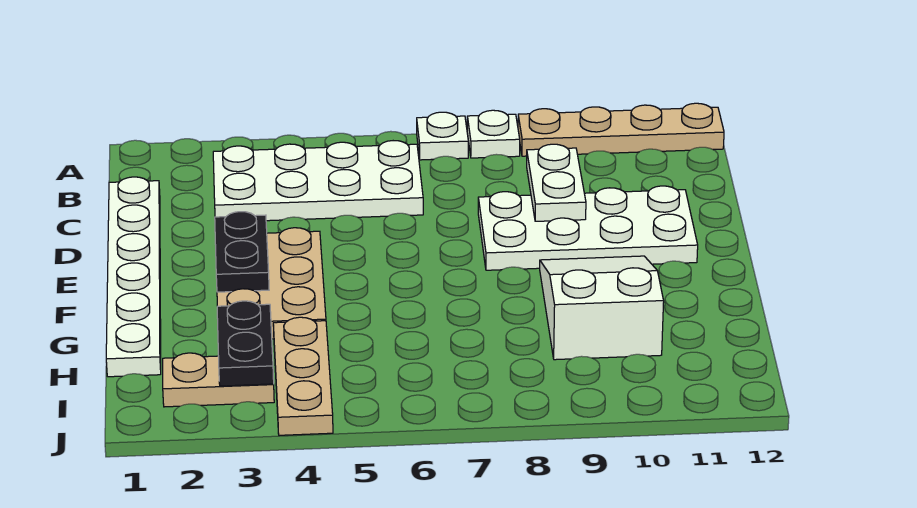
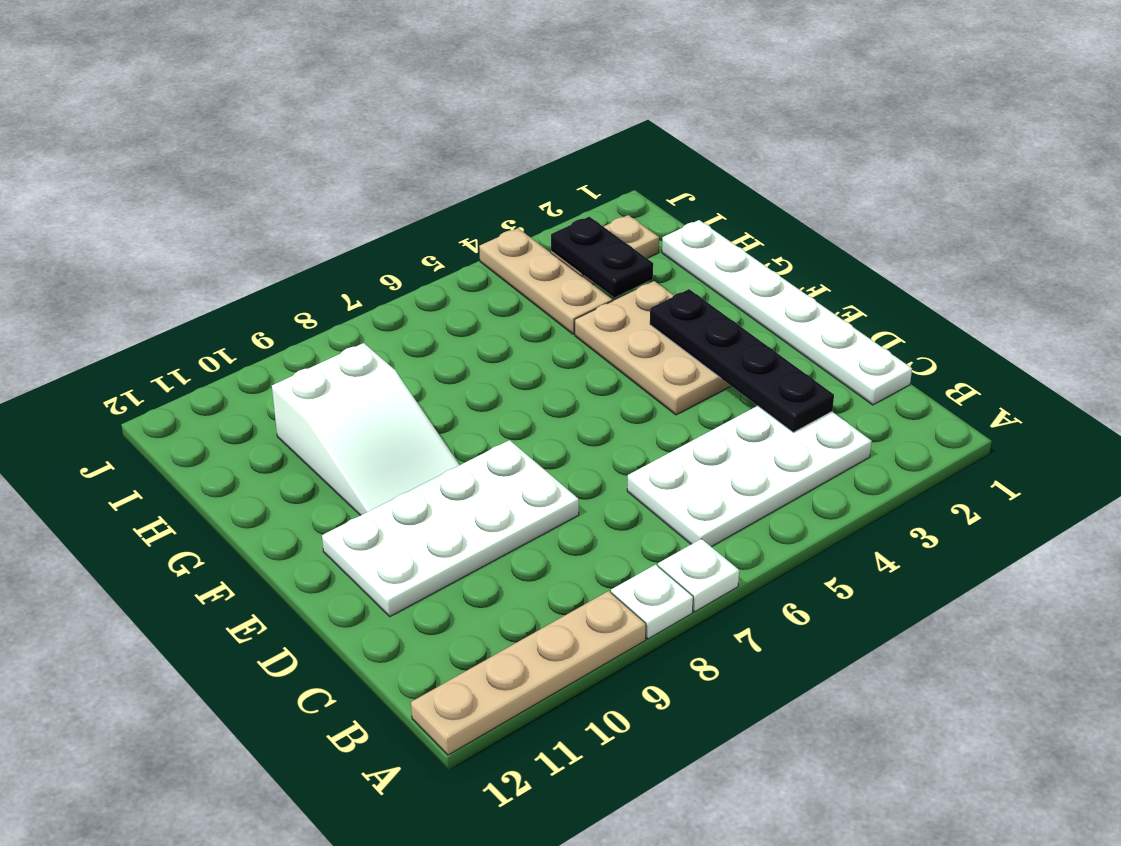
white 1x2 plate [527,144,586,221] -> none
black 1x2 plate [215,212,269,292] -> black 1x4 plate [650,289,834,432]

